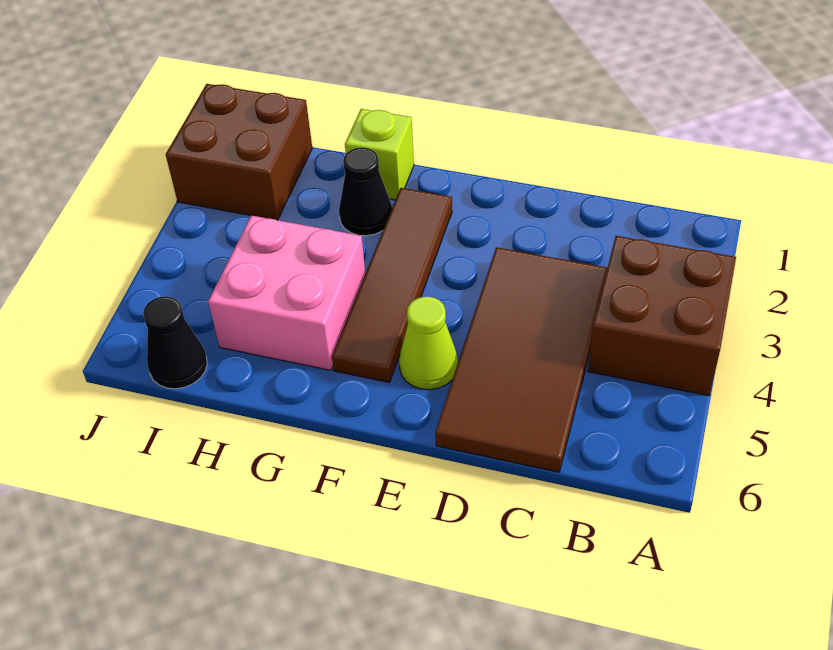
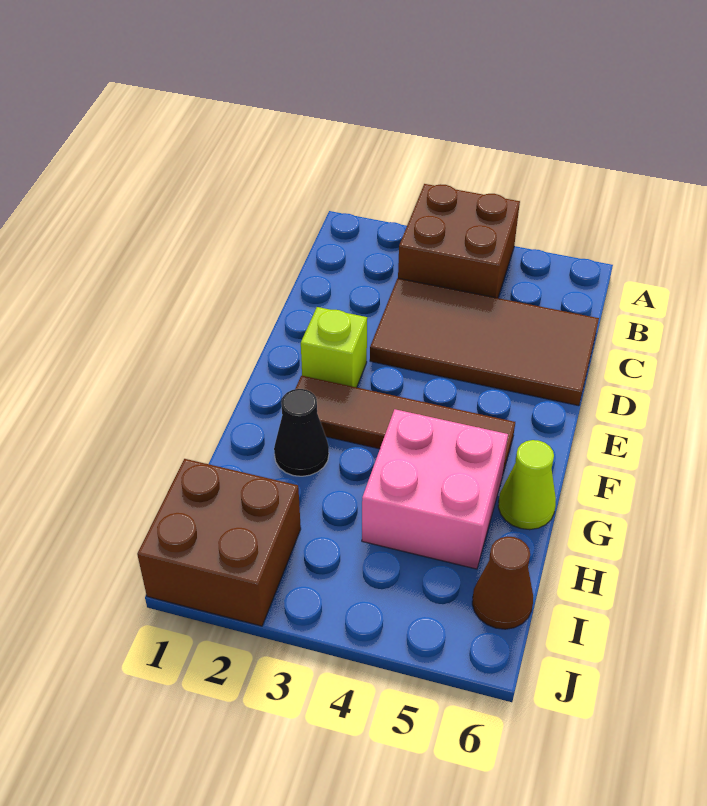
lime 1x1 cone [399,296,458,390] -> lime 1x1 cone moved to [498,440,556,530]
lime 1x1 brick [345,109,414,200] -> lime 1x1 brick moved to [301,307,367,387]
black 1x1 cone [143,296,207,389] -> brown 1x1 cone [472,536,533,629]

